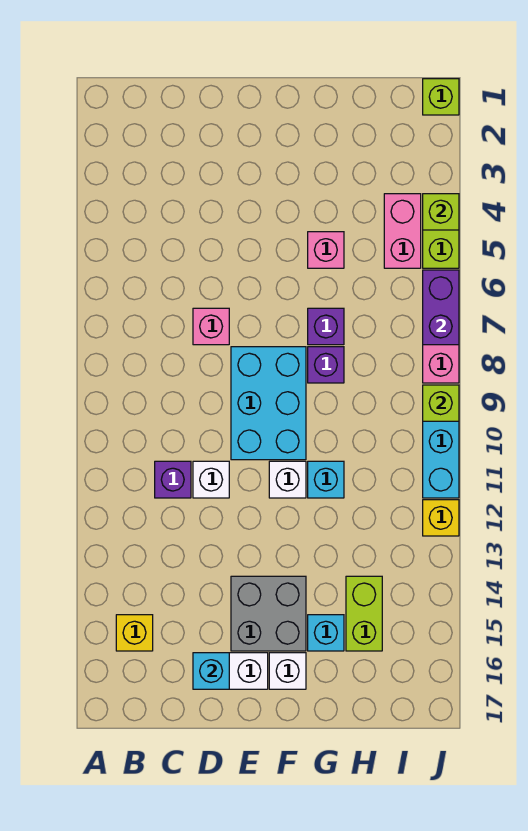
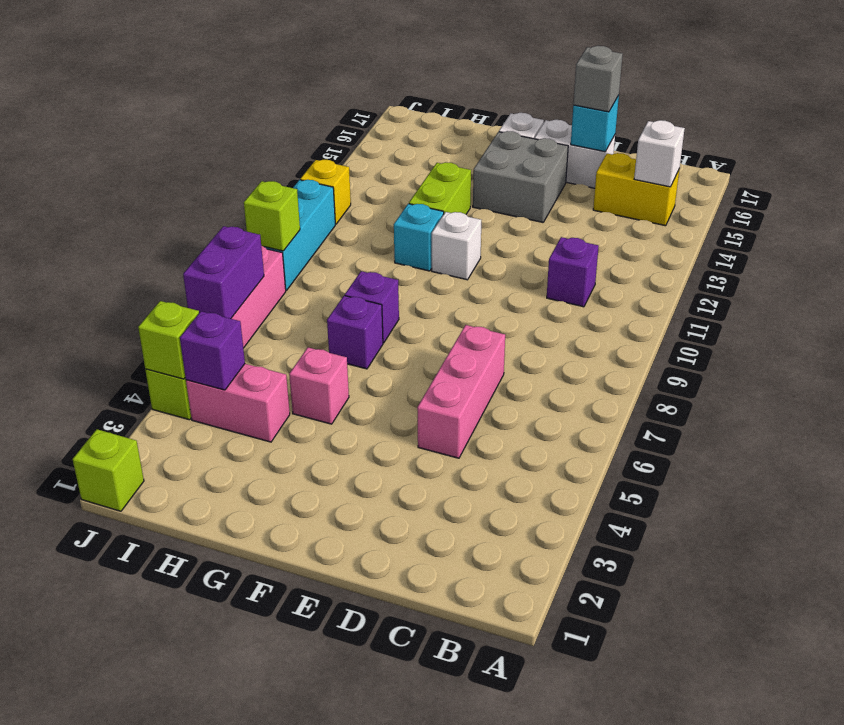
yellow 1x1 brick [116,615,153,651] -> yellow 1x2 brick [593,153,679,226]
pink 1x1 brick [193,308,229,345] -> pink 1x3 brick [417,325,505,458]
white 1x1 brick [193,461,229,498] -> white 1x1 brick moved to [634,120,685,187]
none -> grey 1x1 brick [573,46,623,112]
cyan 2x3 brick [231,347,306,460] -> none
cyan 1x1 brick [308,615,344,651] -> none
lime 1x2 brick [346,576,382,651] -> lime 1x2 brick moved to [409,162,471,214]
pink 1x2 brick [384,194,421,268] -> pink 1x2 brick turned to [186,364,290,442]
none -> purple 1x1 brick [180,311,245,390]

